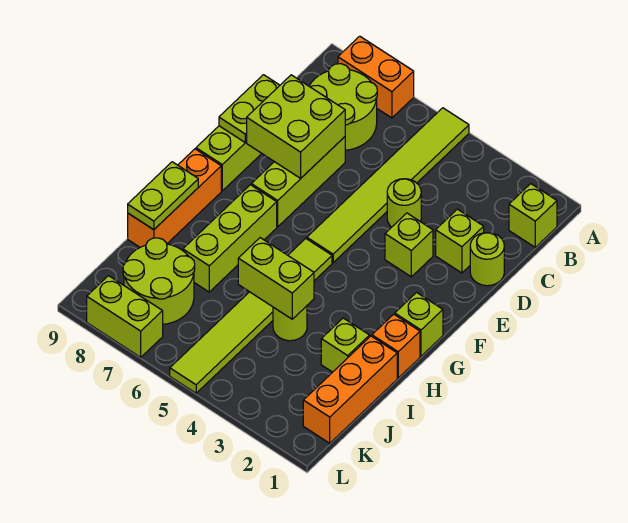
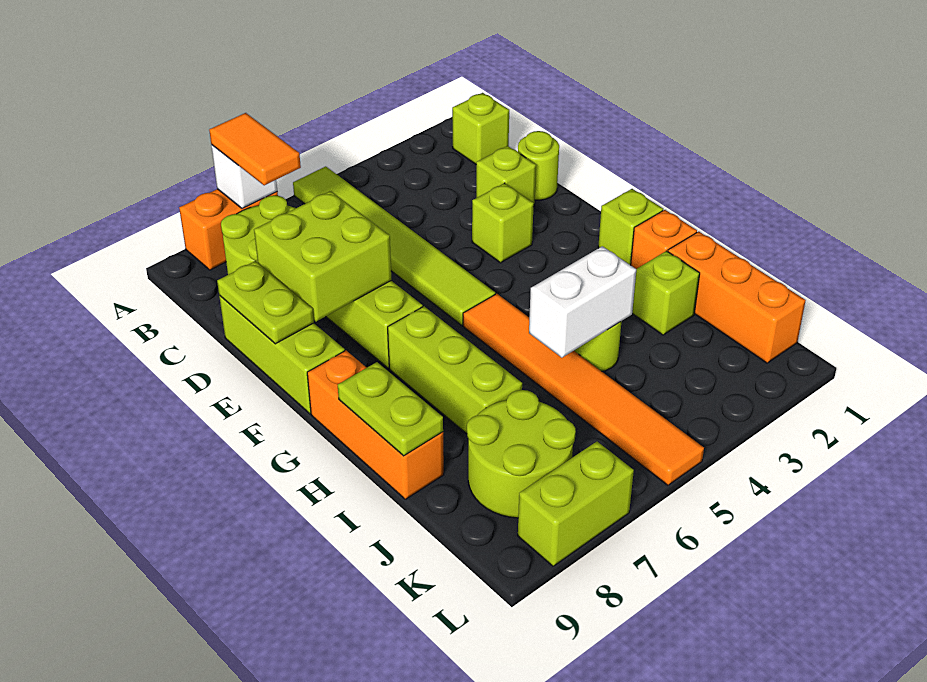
none -> white 1x1 brick [211,145,277,208]
none -> orange 1x2 tile [209,113,301,185]
lime 1x1 round brick [387,179,421,227] -> none
lime 1x6 tile [170,238,332,393] -> orange 1x6 tile [463,294,704,485]
lime 1x2 brick [238,238,314,319] -> white 1x2 brick [529,246,636,358]

